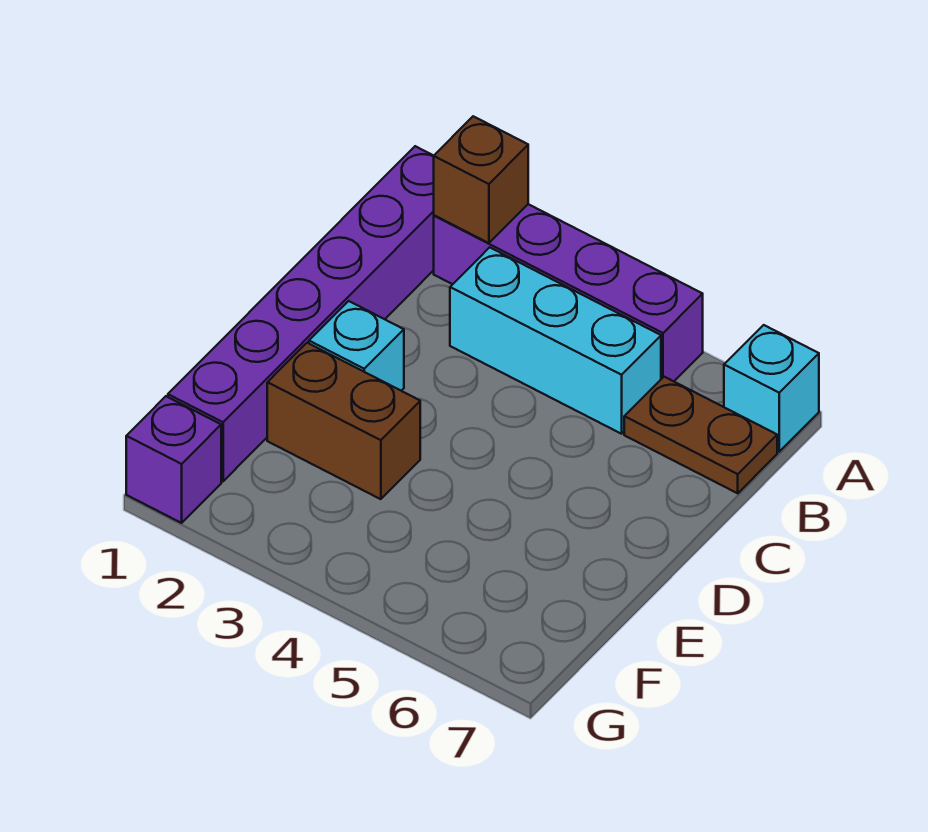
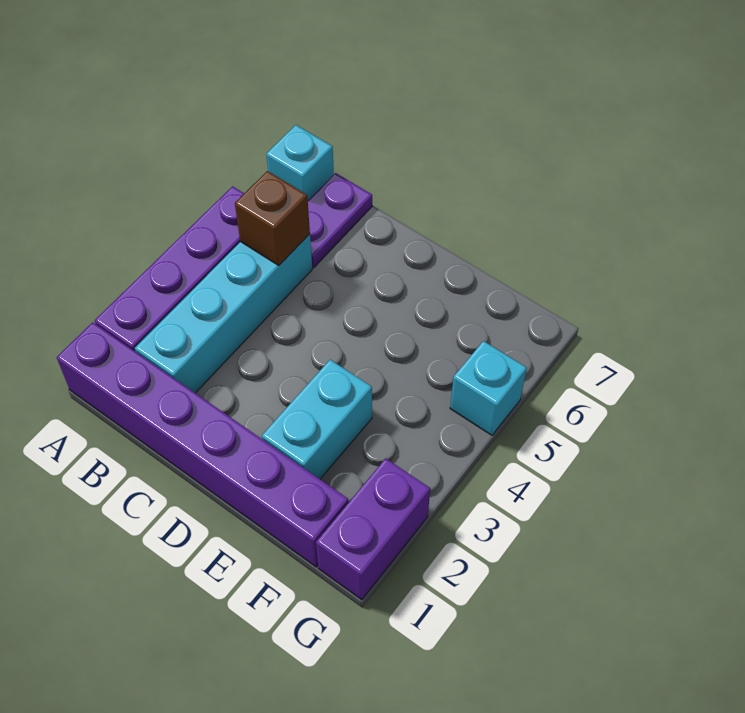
brown 1x1 brick [434,116,528,243] -> brown 1x1 brick moved to [235,171,310,265]
cyan 1x3 brick [450,247,661,434] -> cyan 1x4 brick [135,234,312,393]
brown 1x2 plate [624,377,777,493] -> purple 1x2 plate [308,173,372,268]
cyan 1x1 brick [309,301,404,391] -> cyan 1x1 brick moved to [450,341,527,435]
brown 1x2 brick [267,343,420,499] -> cyan 1x2 brick [262,360,372,479]
purple 1x1 brick [126,396,221,523] -> purple 1x2 brick [316,458,430,600]

